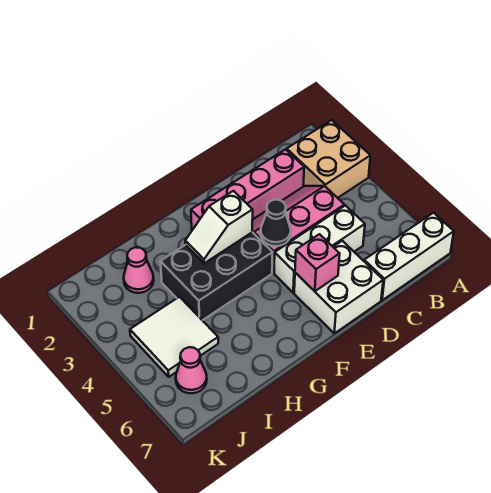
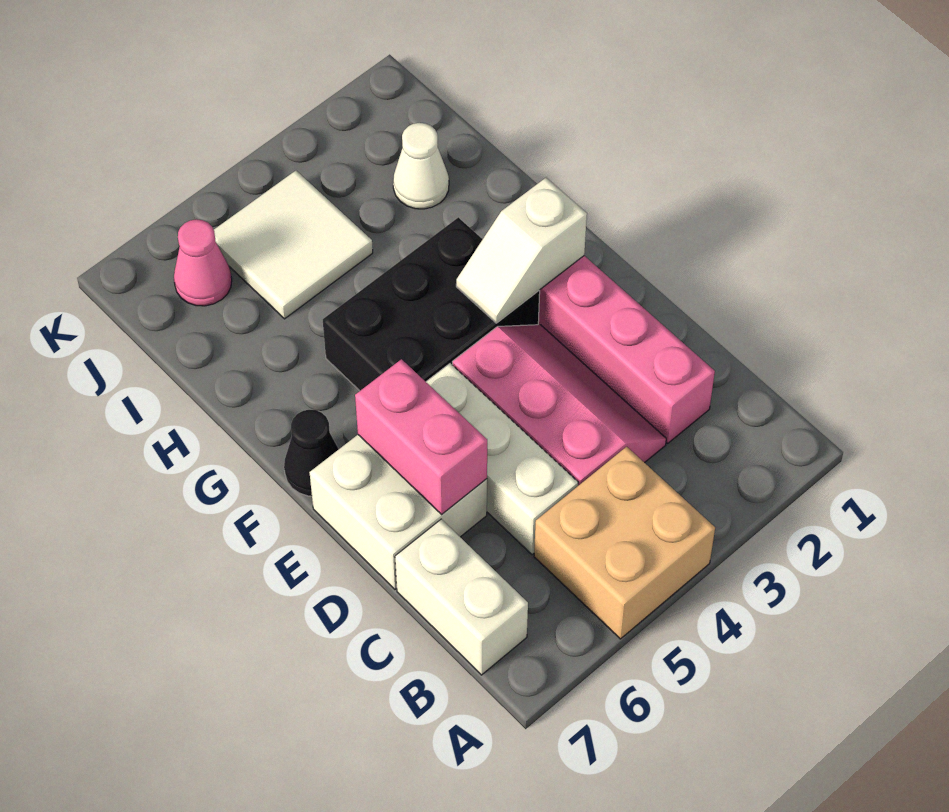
tan 2x2 brick [287,120,370,198] -> tan 2x2 brick moved to [534,447,715,639]
white 1x3 brick [364,213,454,300] -> white 1x2 brick [395,519,528,675]
black 1x1 cone [261,200,291,246] -> black 1x1 cone moved to [284,410,339,496]
pink 1x1 brick [295,234,340,291] -> pink 1x2 brick [355,359,487,514]
black 2x3 brick [160,232,272,320] -> black 2x3 brick turned to [323,217,540,391]
white 1x2 slope [185,191,253,263] -> white 1x2 slope turned to [456,178,587,323]
pink 1x1 cone [124,247,154,293] -> white 1x1 cone [393,123,449,209]

